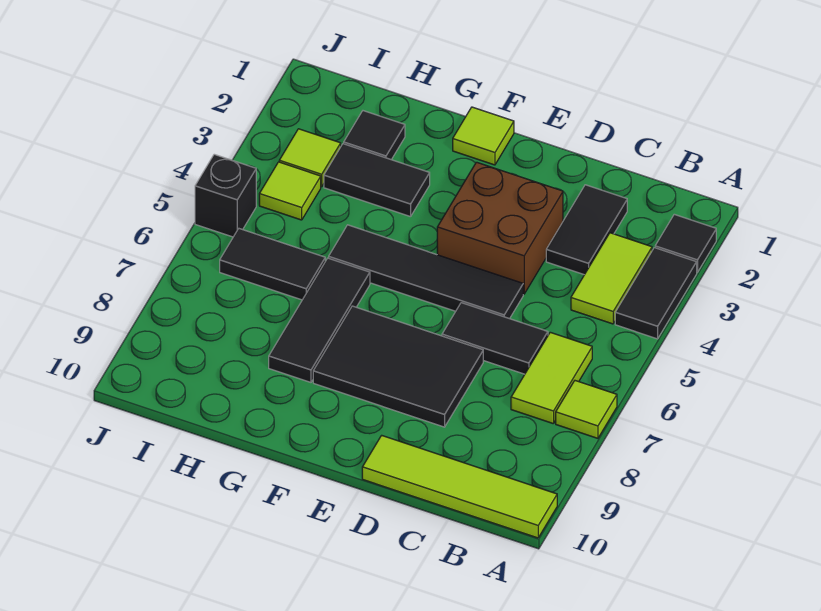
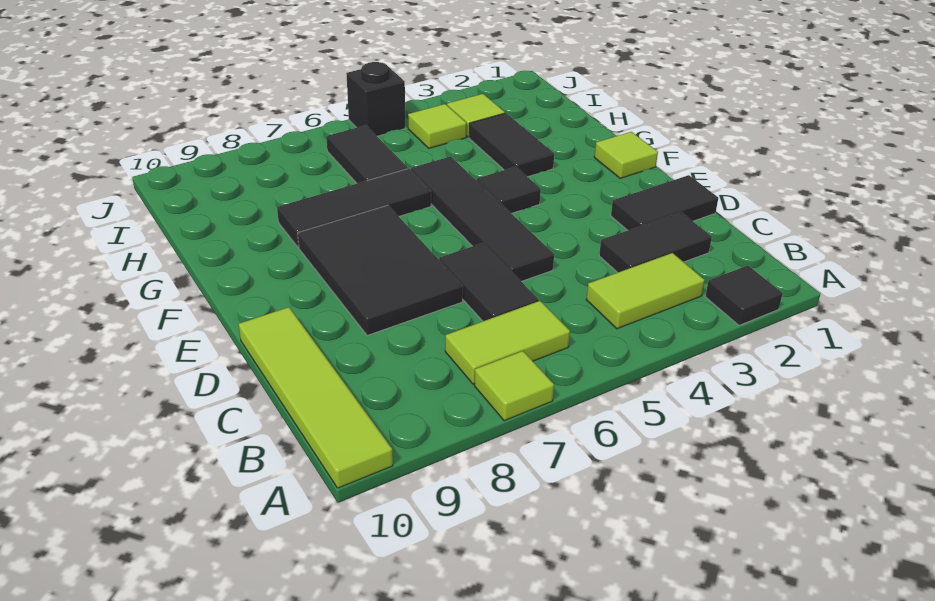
black 1x2 tile [615,248,697,339] -> black 1x2 tile moved to [611,175,718,230]
brown 2x2 brick [437,162,563,294] -> none
black 1x1 tile [344,111,405,160] -> black 1x1 tile moved to [477,167,541,214]

